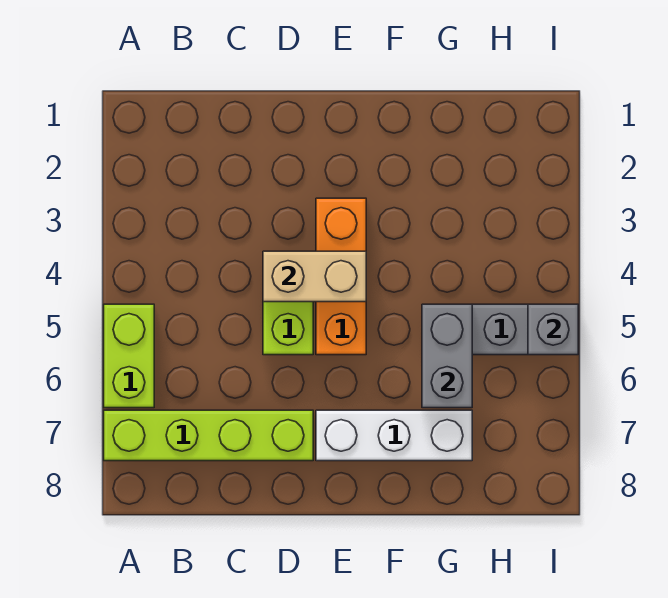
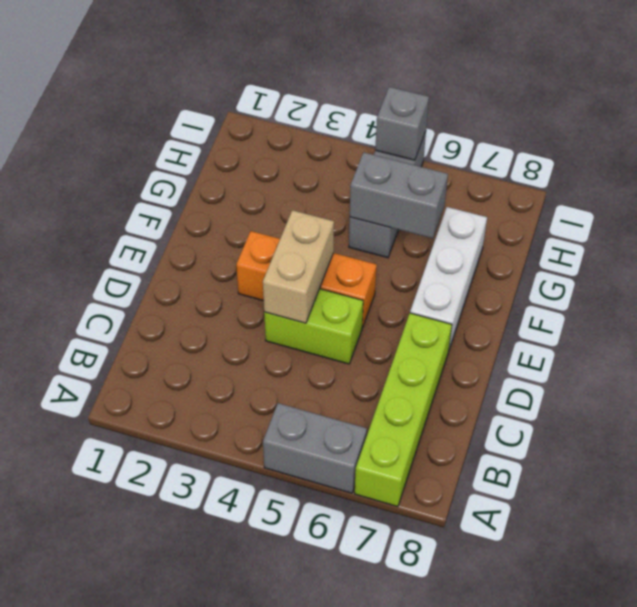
lime 1x2 brick [104,304,154,408] -> grey 1x2 brick [263,403,367,493]

